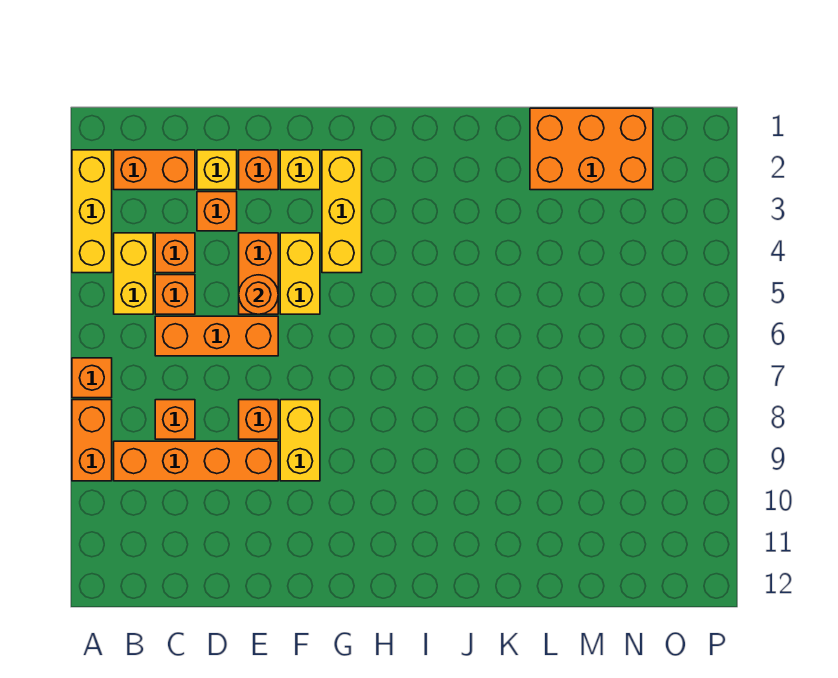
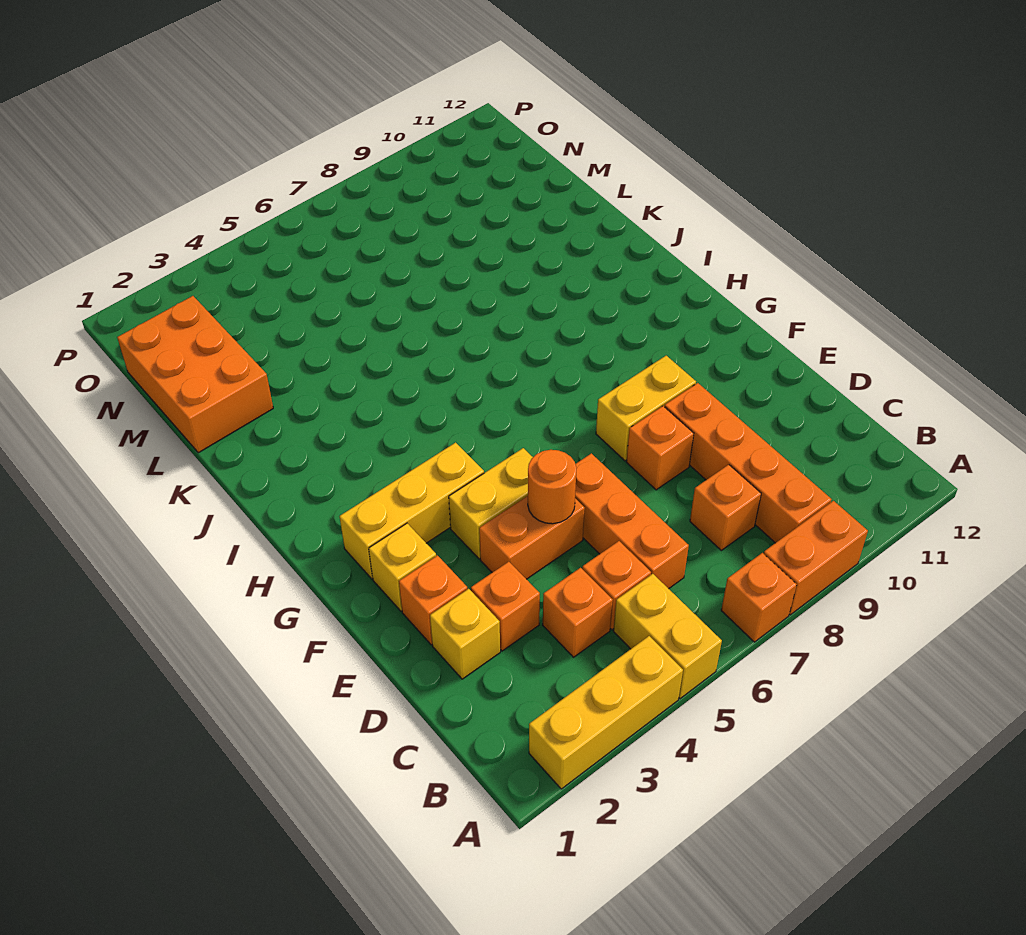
orange 1x2 brick [114,150,195,190] -> none
yellow 1x2 brick [114,233,153,314] -> yellow 1x2 brick turned to [613,574,722,699]

